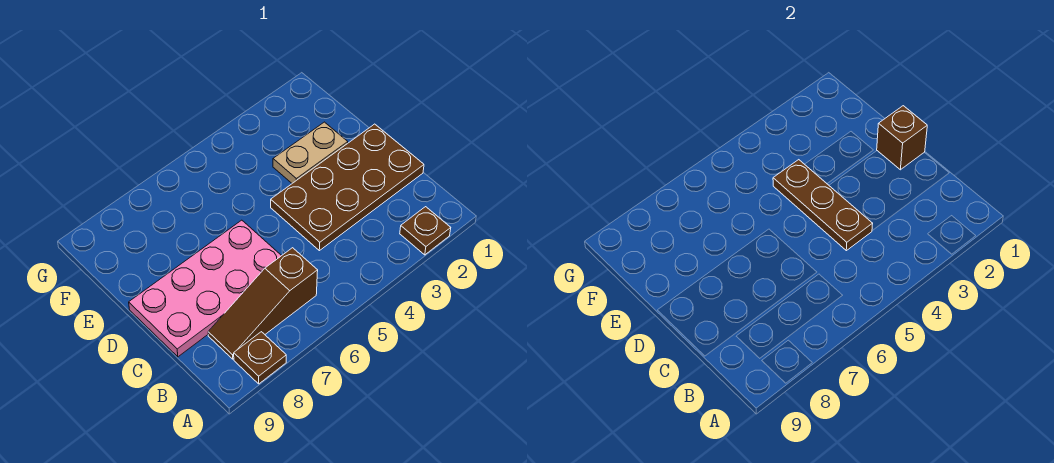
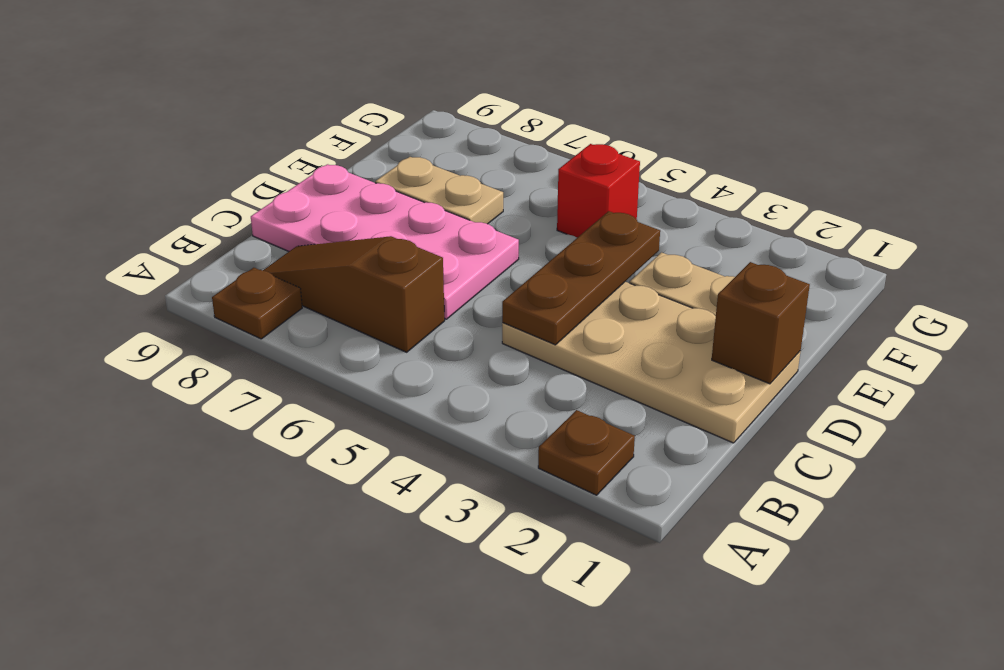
brown 2x4 plate [271,124,424,251] -> tan 2x4 plate [502,282,801,443]
none -> tan 1x2 plate [375,157,503,224]
none -> red 1x1 brick [557,144,640,238]

